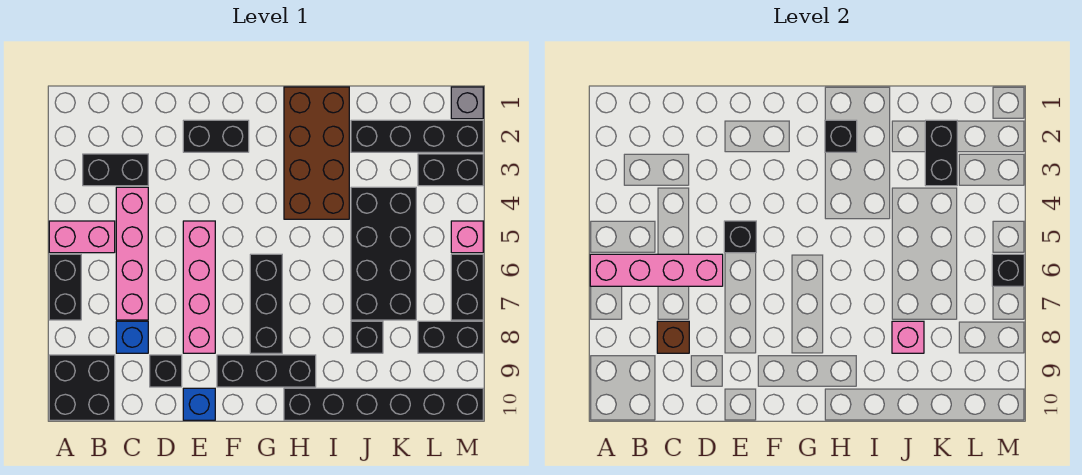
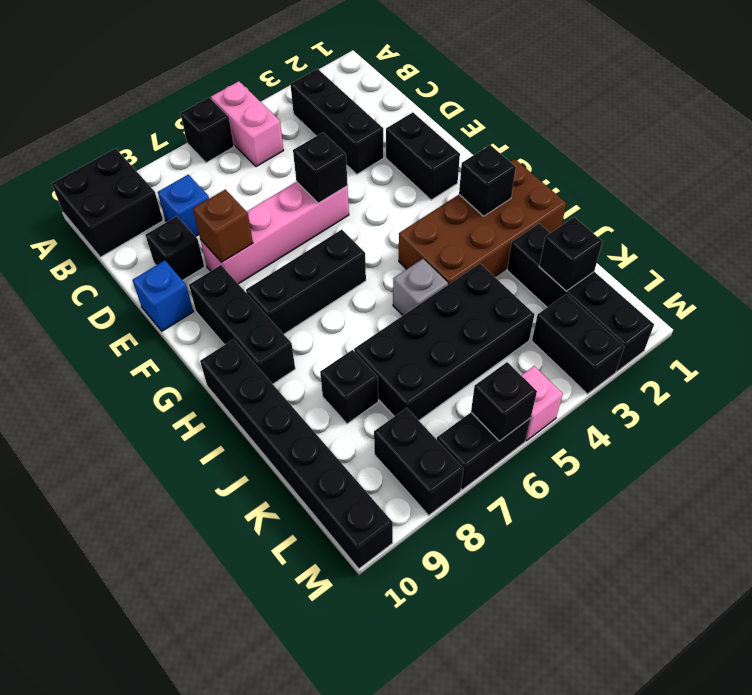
black 1x2 brick [49,254,81,320] -> black 1x1 brick [180,98,234,163]
pink 1x4 brick [590,254,723,286] -> none
black 1x2 brick [83,154,148,186] -> black 1x3 brick [290,69,384,174]
pink 1x4 brick [116,187,148,320] -> none
brown 1x1 brick [657,321,689,353] -> brown 1x1 brick moved to [193,189,253,262]
pink 1x1 brick [892,321,924,353] -> none
black 1x2 brick [925,120,957,186] -> black 1x1 brick [539,217,603,291]
grey 1x1 brick [451,87,483,119] -> grey 1x1 brick moved to [393,259,448,315]

